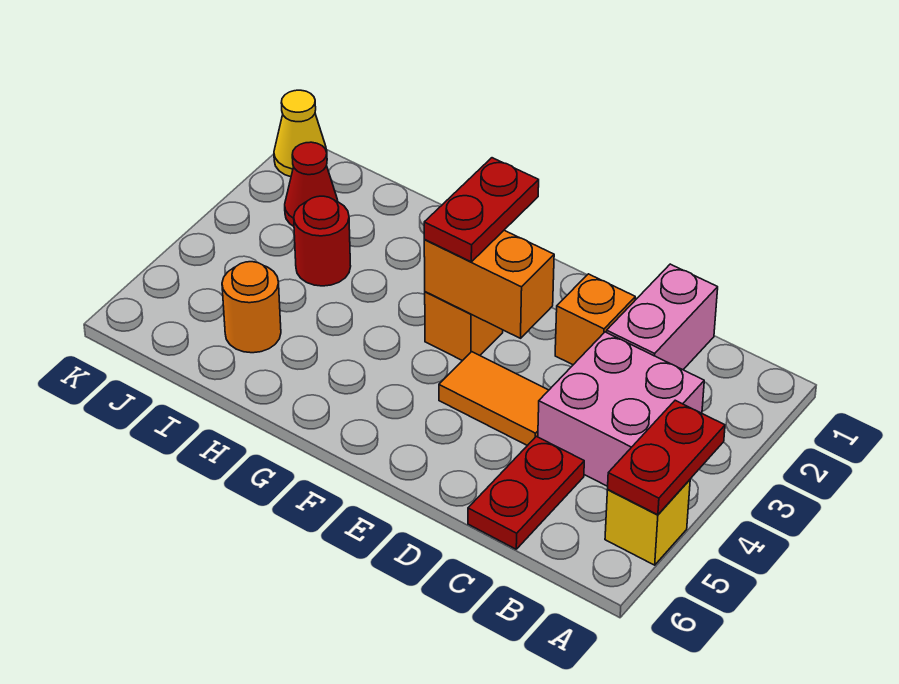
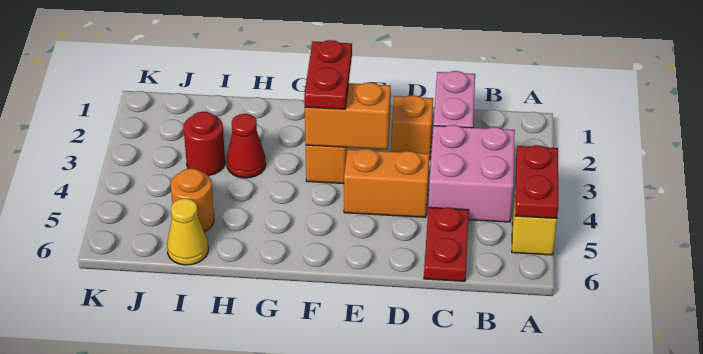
orange 1x2 tile [439,352,549,446] -> orange 1x2 brick [344,149,429,217]
red 1x1 cone [285,142,338,226] -> red 1x1 cone moved to [227,114,266,178]
yellow 1x1 cone [274,90,327,177] -> yellow 1x1 cone moved to [167,198,208,265]

